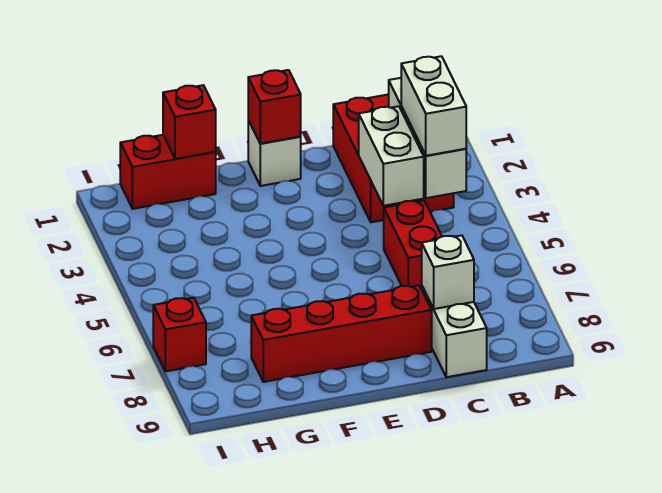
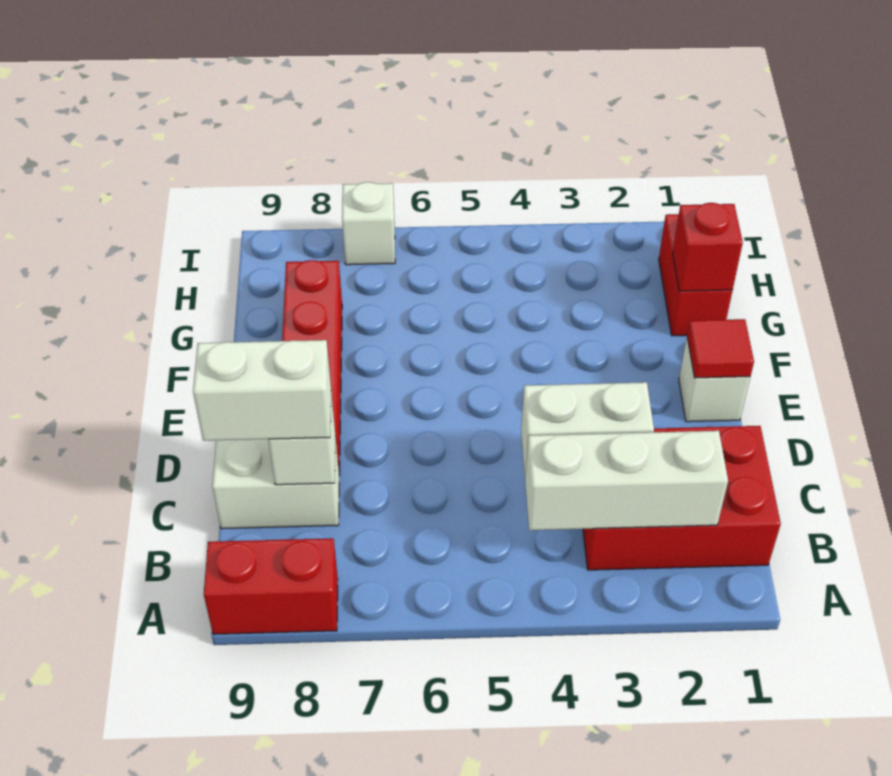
white 1x2 brick [401,56,466,156] -> white 1x2 brick moved to [193,340,331,441]
red 1x2 brick [384,200,442,289] -> red 1x2 brick moved to [204,538,338,634]
red 1x1 brick [248,70,301,144] -> red 1x1 tile [687,319,754,378]
red 1x1 brick [153,298,206,371] -> white 1x1 brick [342,182,395,265]

